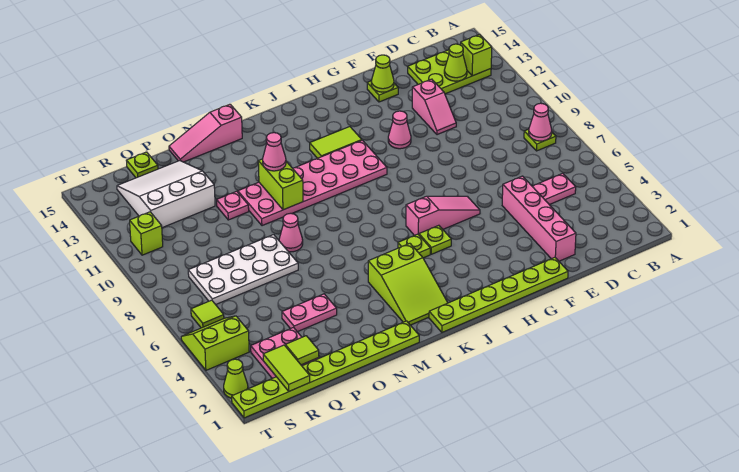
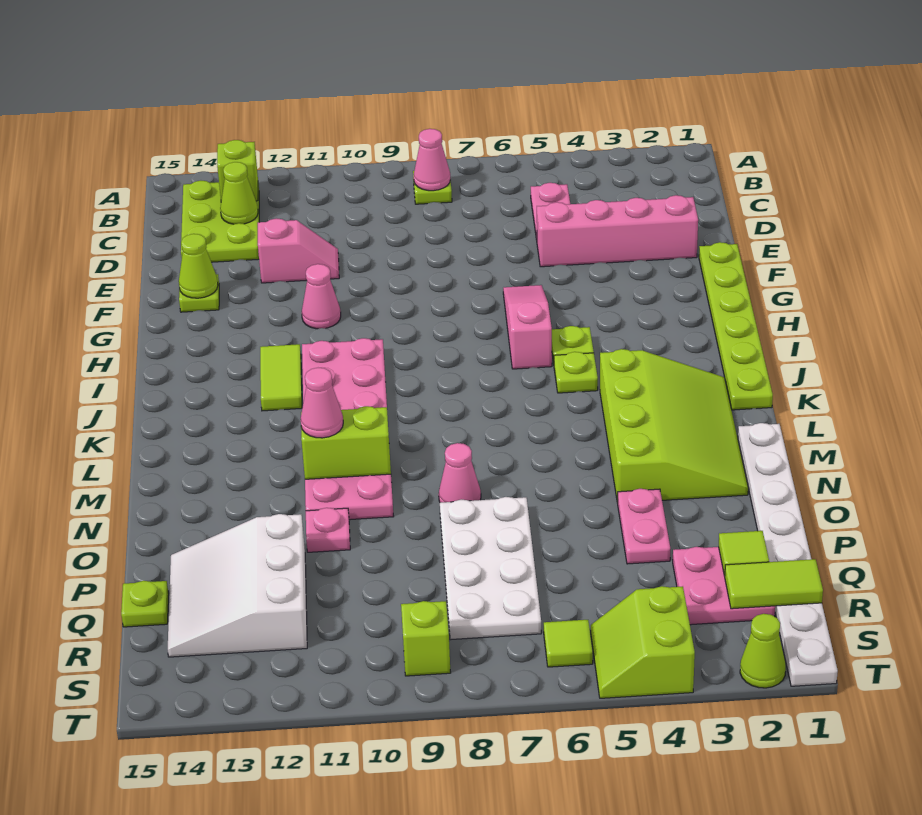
lime 2x3 slope [368,243,448,325] -> lime 3x4 slope [600,349,748,503]
lime 1x8 plate [232,321,419,418] -> white 1x8 plate [738,423,838,686]
pink 1x3 slope [169,104,242,162] -> none
lime 1x1 brick [130,212,163,255] -> lime 1x1 brick moved to [401,601,451,676]

